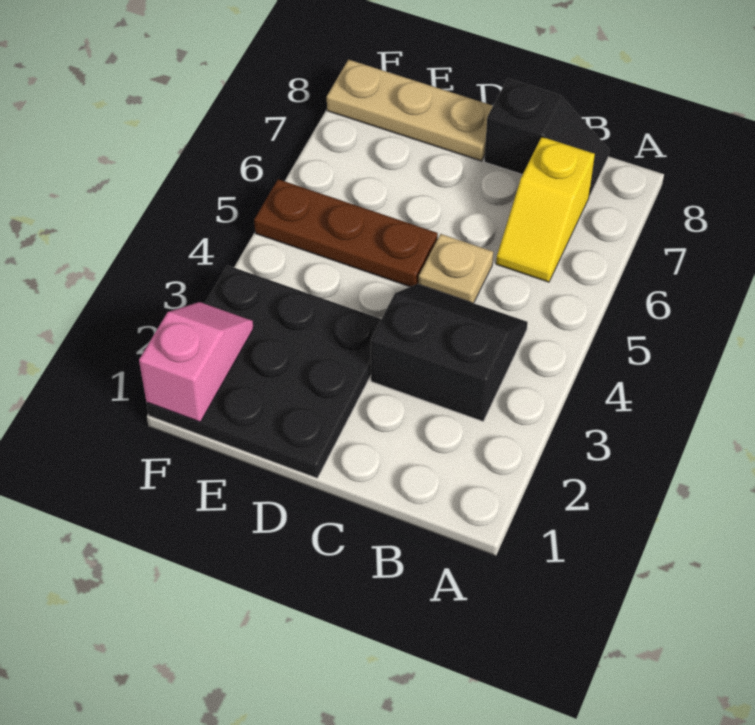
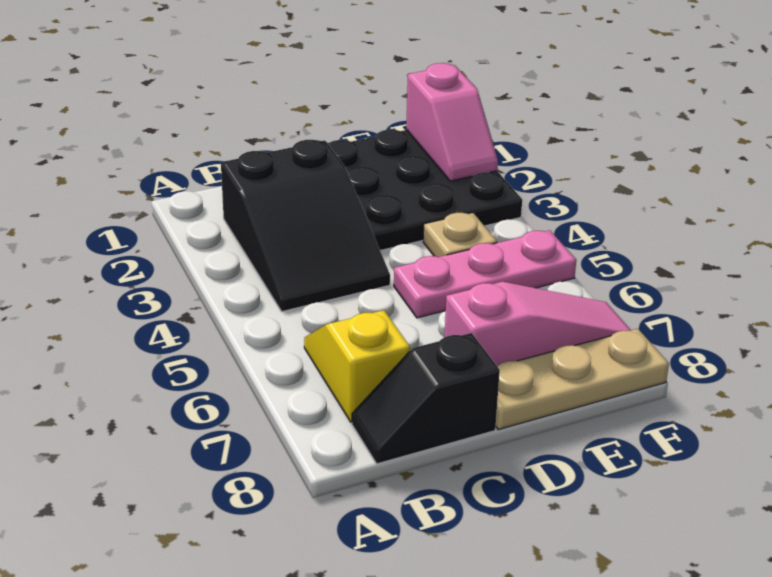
black 2x2 slope [371,284,528,421] -> black 2x3 slope [221,140,390,311]
tan 1x1 plate [418,234,493,303] -> tan 1x1 plate moved to [423,213,497,257]
brown 1x3 plate [254,179,438,287] -> pink 1x3 plate [394,230,576,318]
none -> pink 1x3 slope [445,282,631,366]

